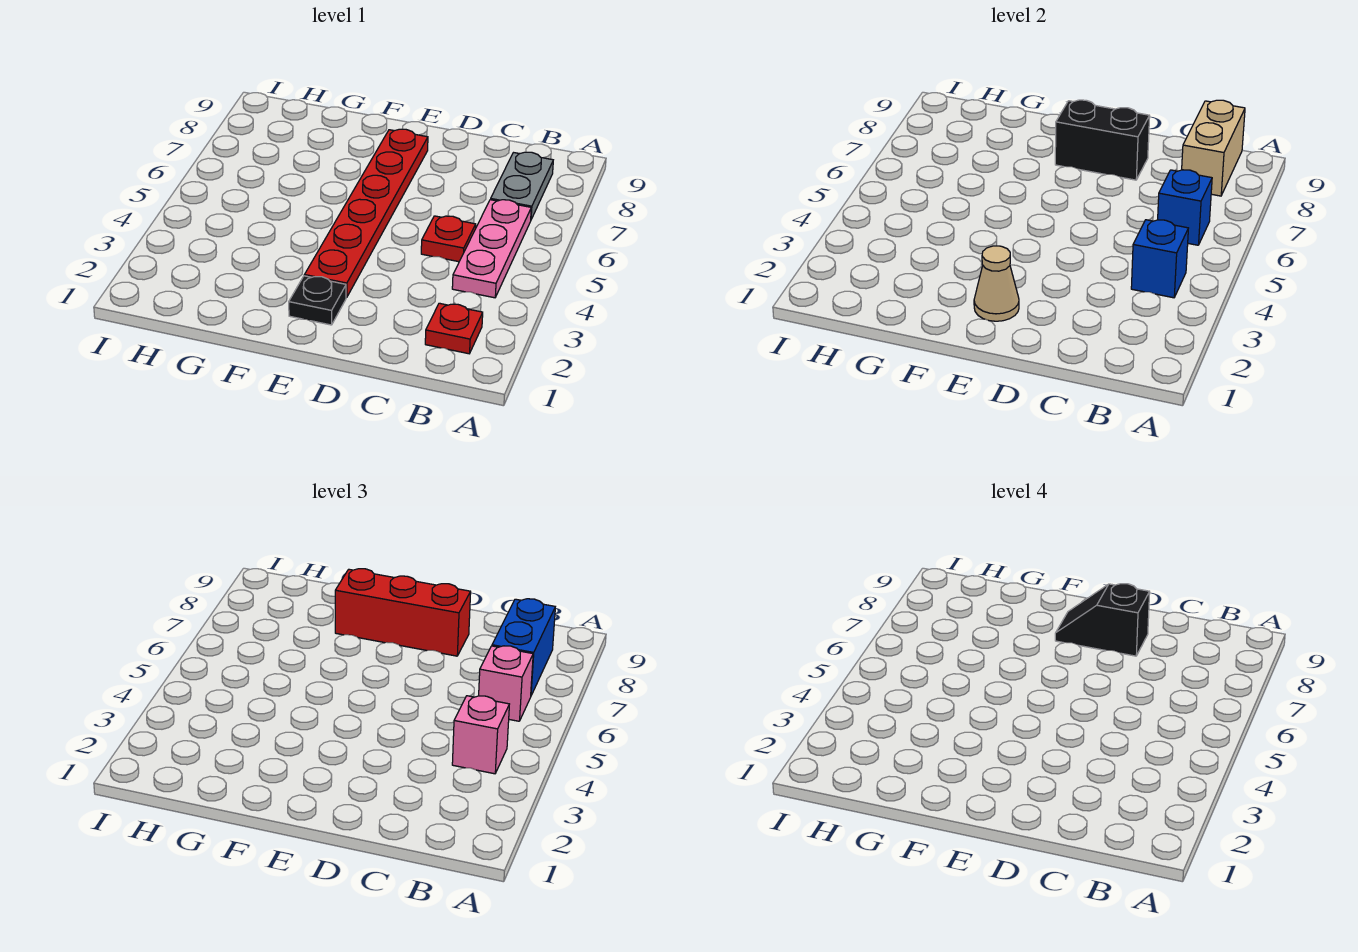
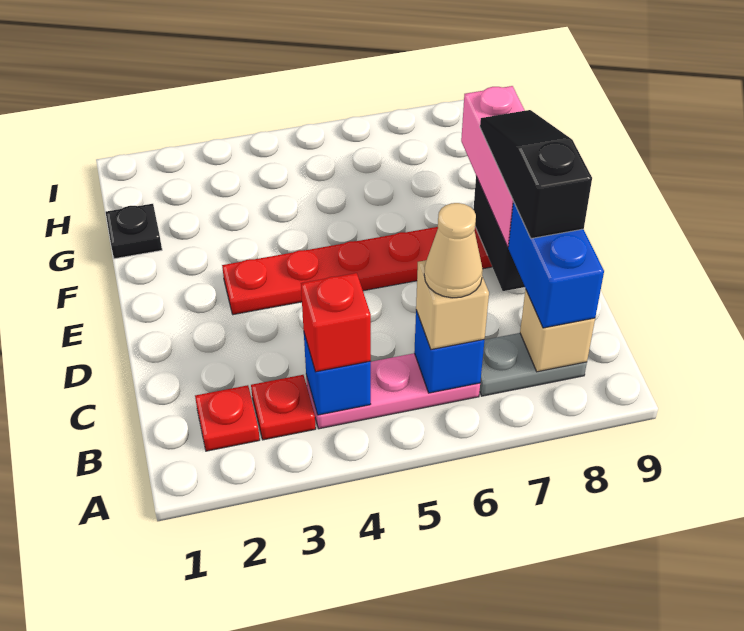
pink 1x1 brick [452,696,509,774] -> red 1x1 brick [301,273,371,372]
pink 1x1 brick [479,646,533,721] -> tan 1x1 brick [416,260,489,350]
blue 1x2 brick [492,599,555,695] -> blue 1x2 brick turned to [508,202,604,328]
tan 1x2 brick [1182,100,1245,196] -> tan 1x1 brick [520,289,595,372]
red 1x1 plate [421,216,476,262] -> red 1x1 plate moved to [251,375,316,440]
red 1x3 brick [335,569,471,656] -> pink 1x3 brick [461,86,525,247]
black 1x2 slope [1055,584,1150,656] -> black 1x3 slope [480,110,592,239]
black 1x1 plate [289,276,346,325] -> black 1x1 plate moved to [106,204,162,259]
tan 1x1 cone [974,246,1019,321] -> tan 1x1 cone moved to [424,203,483,298]

